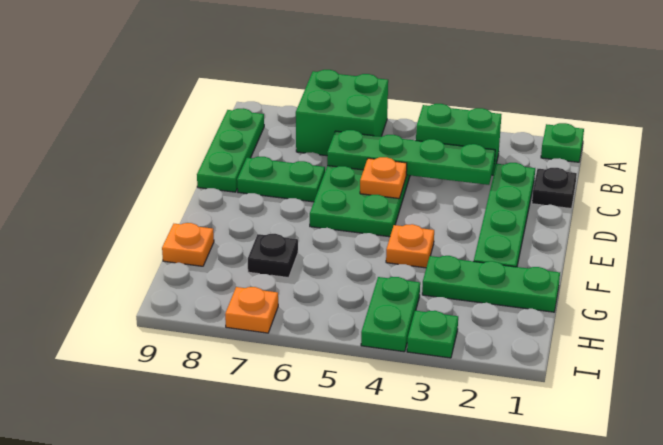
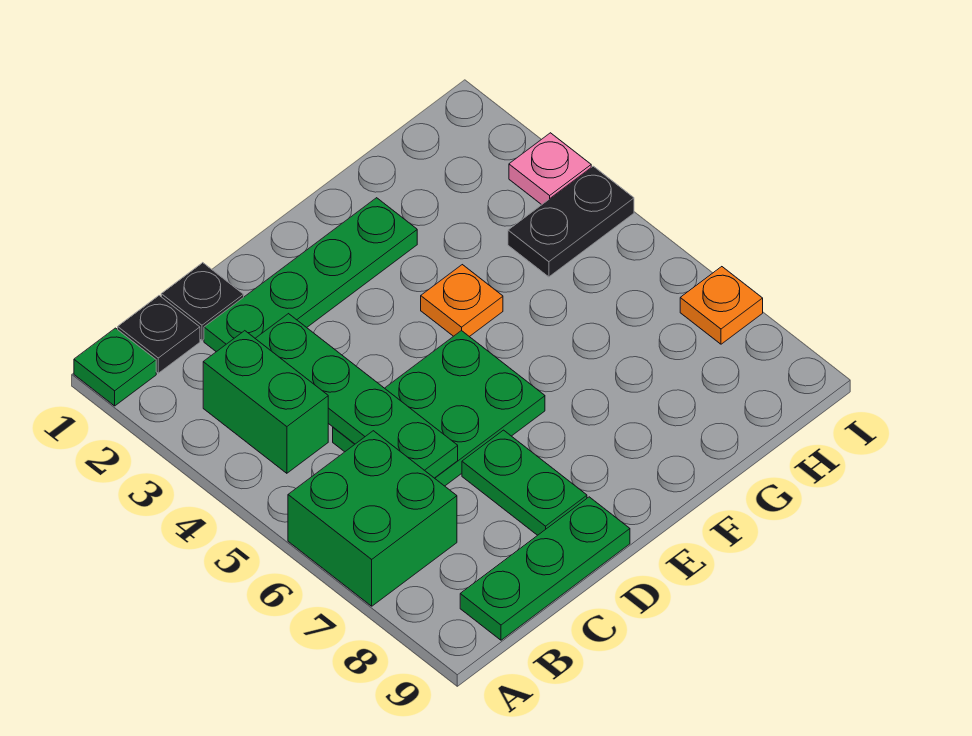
orange 1x1 plate [360,157,407,199] -> none
green 1x3 plate [422,256,560,312] -> none
black 1x1 plate [248,234,298,278] -> black 1x1 plate moved to [118,296,200,373]
orange 1x1 plate [162,223,214,266] -> none
green 1x2 plate [361,277,420,352] -> black 1x2 plate [508,166,634,277]
green 1x1 plate [407,311,458,358] -> pink 1x1 plate [509,133,591,205]

